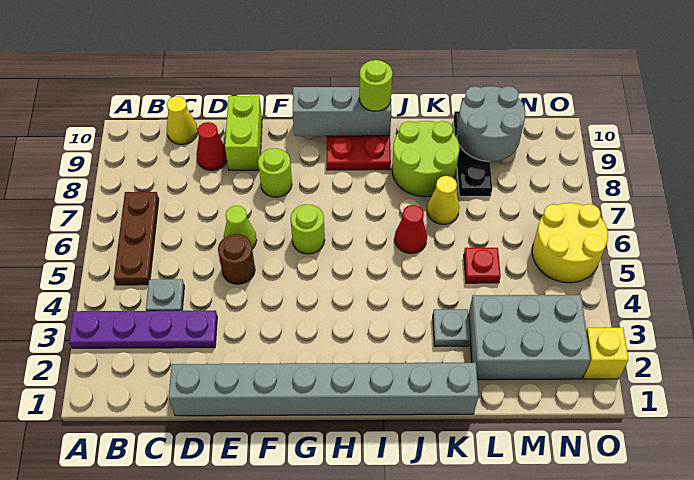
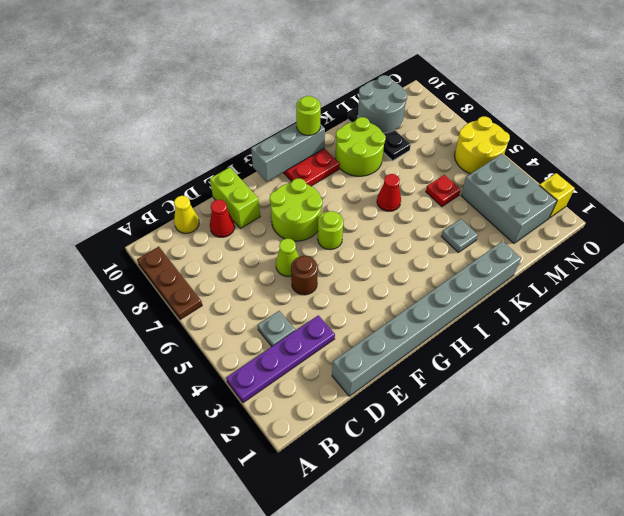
brown 1x3 plate [114,192,159,285] -> brown 1x3 plate moved to [137,247,202,319]
lime 1x1 round brick [258,148,292,197] -> lime 2x2 round brick [270,179,322,241]
yellow 1x1 cone [427,176,459,224] -> none
grey 2x3 brick [468,295,590,380] -> grey 2x3 brick turned to [461,154,557,243]

